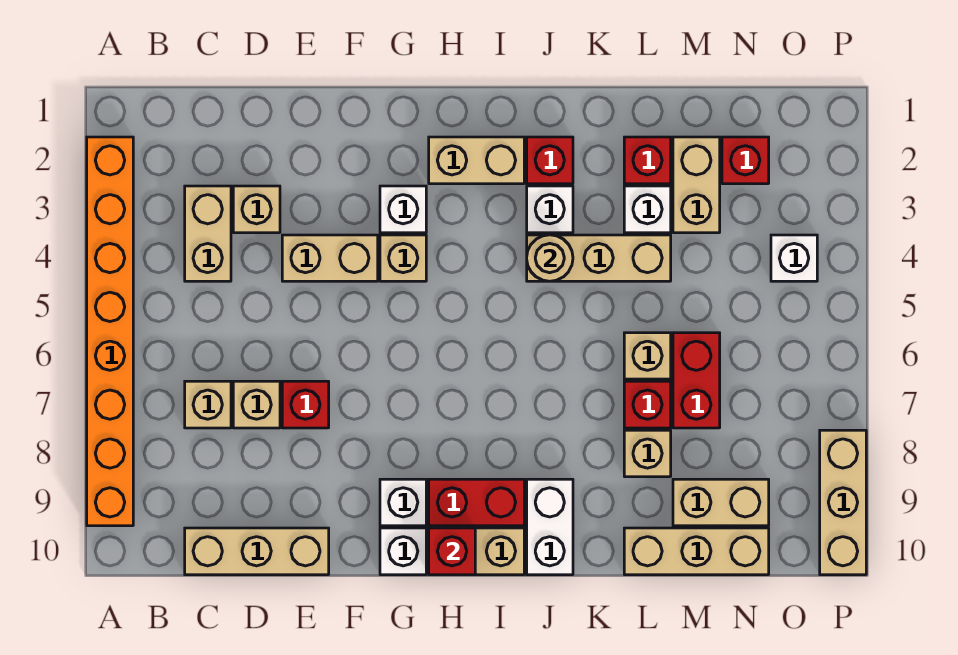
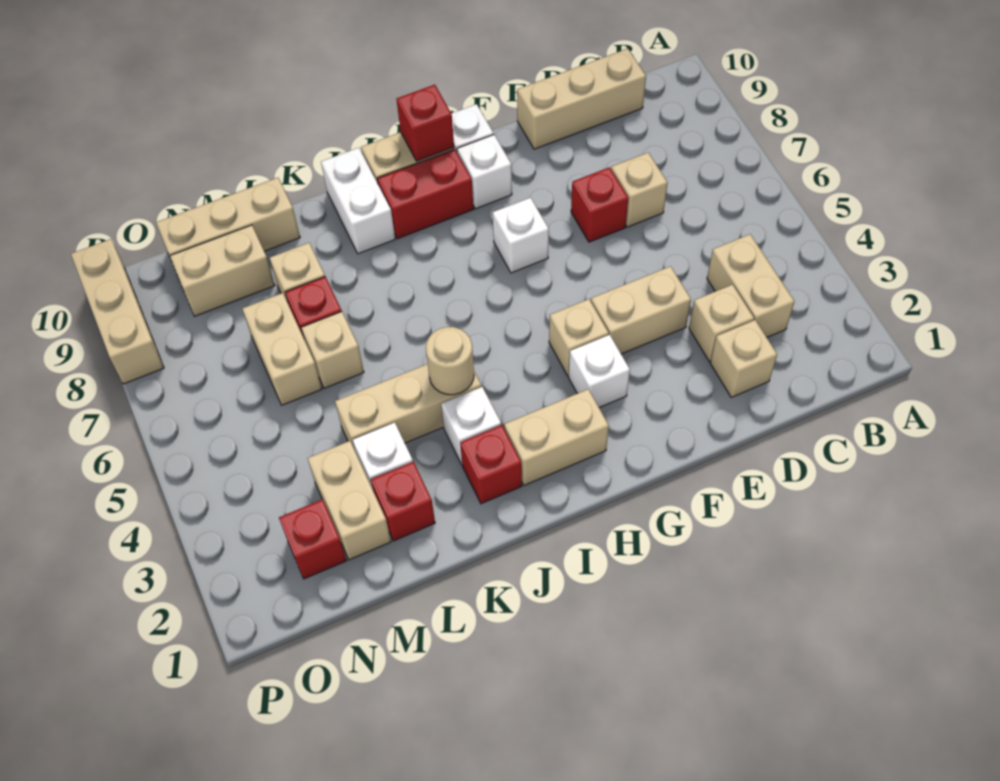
orange 1x8 brick [87,137,133,526] -> none
tan 1x1 brick [185,381,231,428] -> tan 1x1 brick moved to [710,320,777,397]
red 1x2 brick [673,333,720,428] -> tan 1x2 brick [242,293,322,405]
white 1x1 brick [771,235,817,281] -> white 1x1 brick moved to [493,198,549,273]

